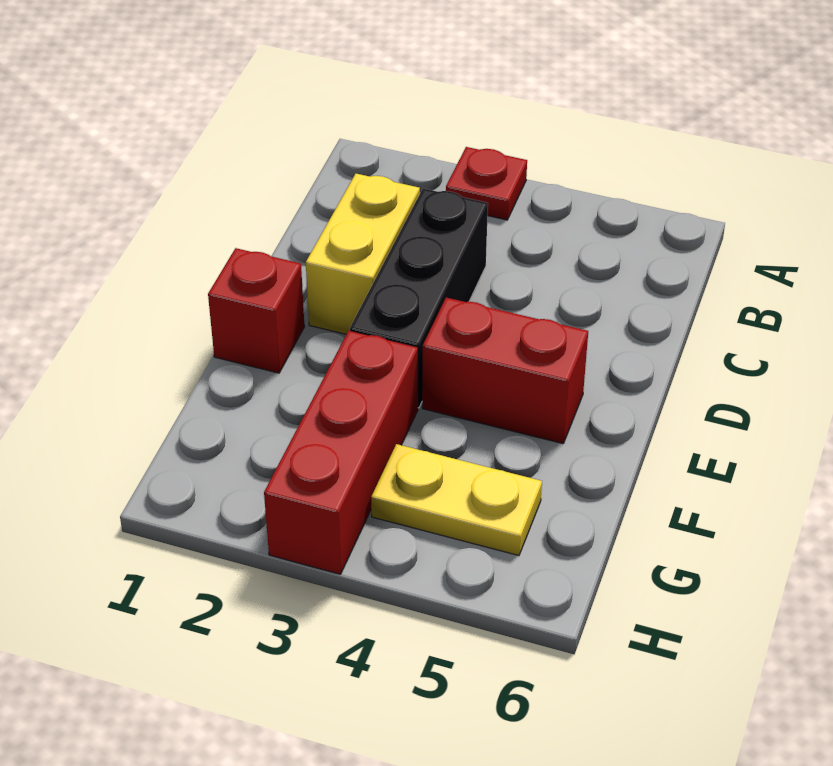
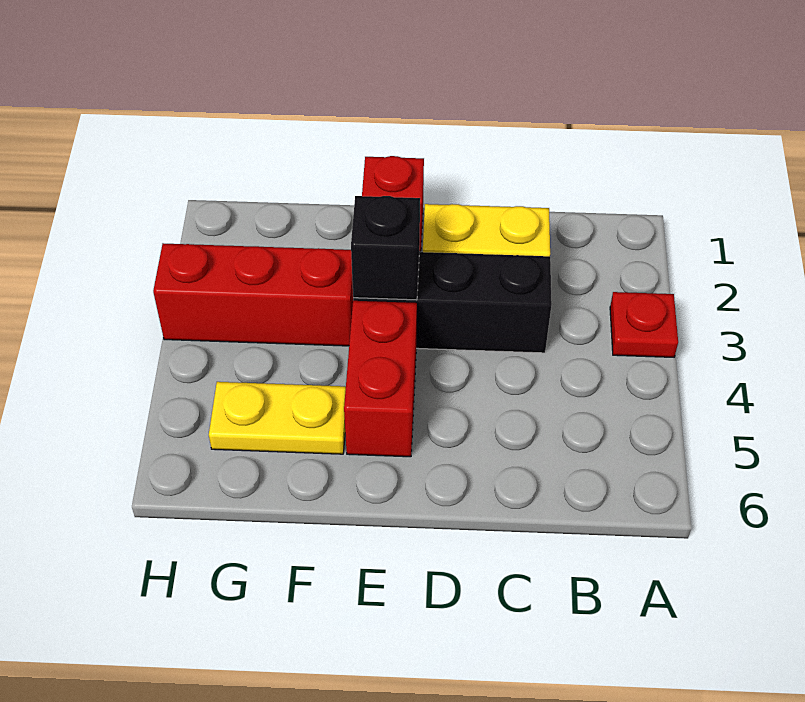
none -> black 1x1 brick [351,196,420,300]
yellow 1x2 plate [371,444,542,556] -> yellow 1x2 plate turned to [209,382,346,454]

